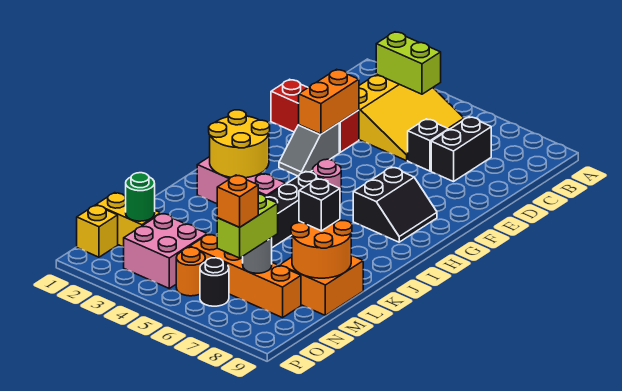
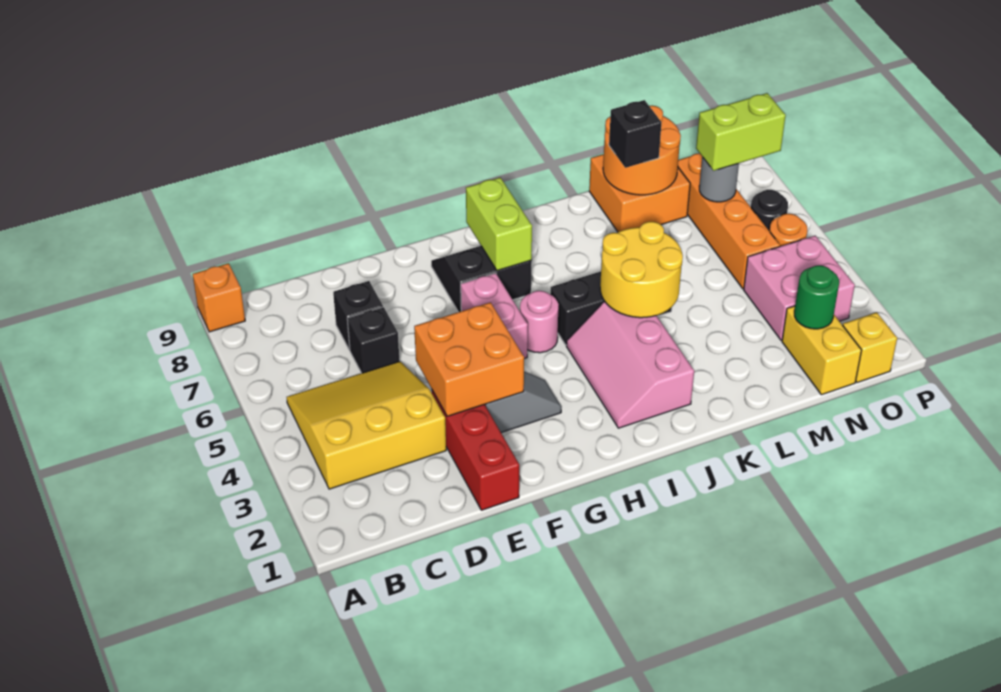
lime 1x2 brick [376,32,441,94] -> lime 1x2 brick moved to [466,178,532,271]
black 1x2 brick [431,117,491,182] -> black 1x1 brick [333,281,383,350]
orange 1x2 brick [299,69,359,134] -> orange 2x2 brick [414,302,524,416]
none -> pink 1x2 brick [461,273,528,358]
yellow 2x2 round brick [209,110,270,178] -> yellow 2x2 round brick moved to [600,222,683,318]
orange 1x1 brick [217,175,258,227] -> orange 1x1 brick moved to [193,263,245,332]

